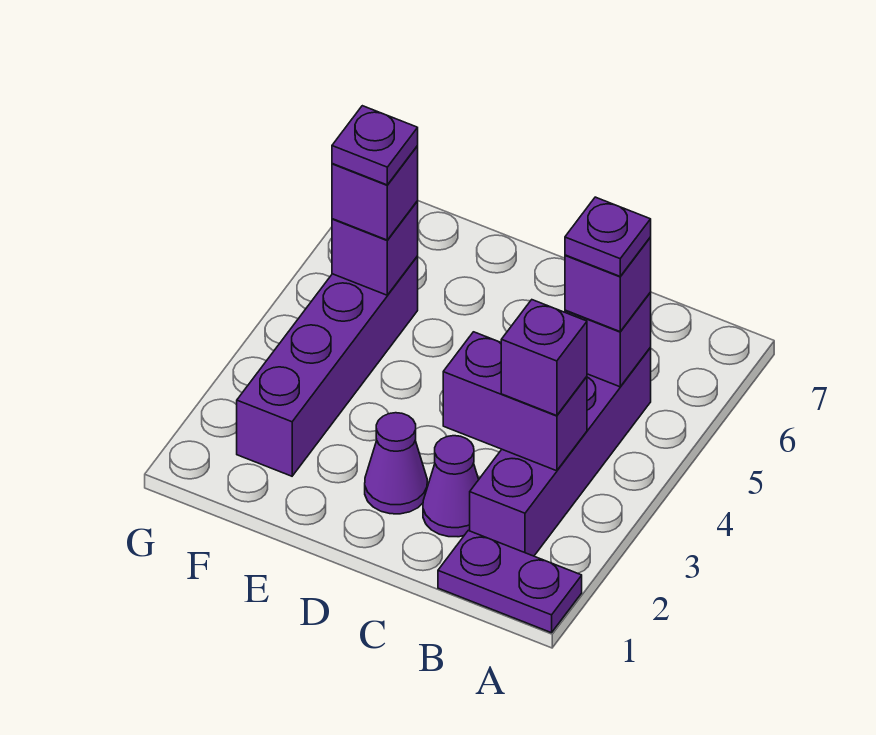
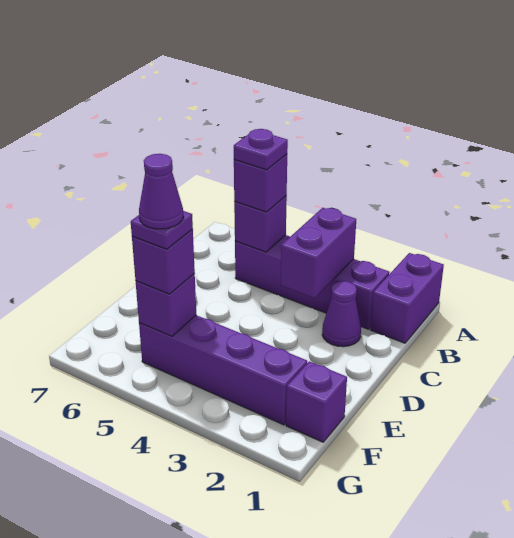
purple 1x2 plate [438,531,582,633] -> purple 1x2 brick [370,253,444,343]
purple 1x1 brick [501,300,587,416] -> purple 1x1 brick moved to [286,361,347,442]
purple 1x1 cone [365,413,427,514] -> purple 1x1 cone moved to [139,154,183,229]

